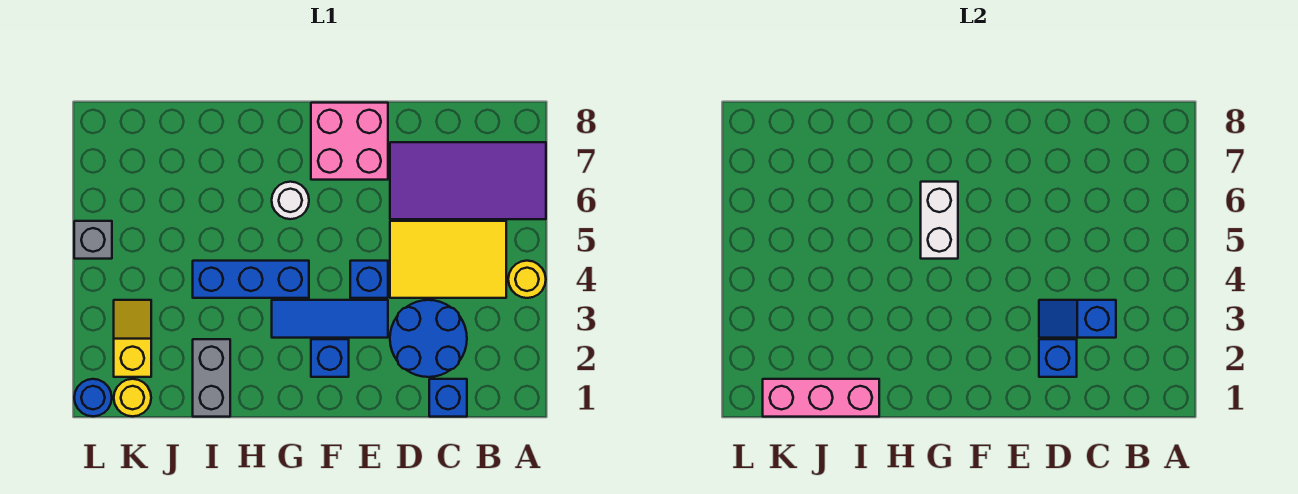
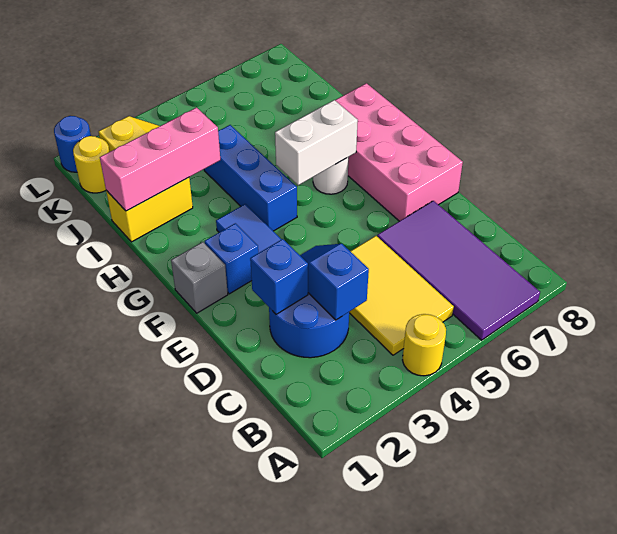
blue 1x1 brick [429,379,467,417] -> none
blue 1x1 brick [350,261,388,298] -> none
pink 2x2 brick [311,103,388,180] -> pink 2x4 brick [335,83,463,221]
grey 1x2 brick [193,339,230,417] -> yellow 1x2 brick [106,178,193,242]
pink 1x3 brick [763,379,879,417] -> pink 1x3 brick turned to [100,108,220,211]
grey 1x1 brick [74,221,112,259] -> grey 1x1 brick moved to [171,242,228,313]

